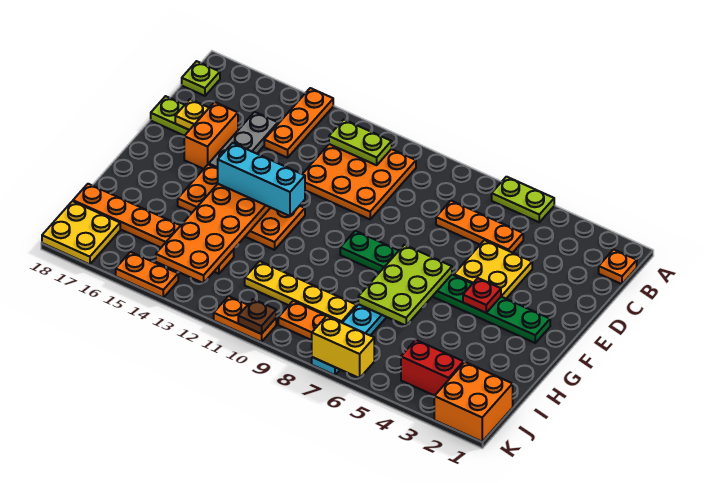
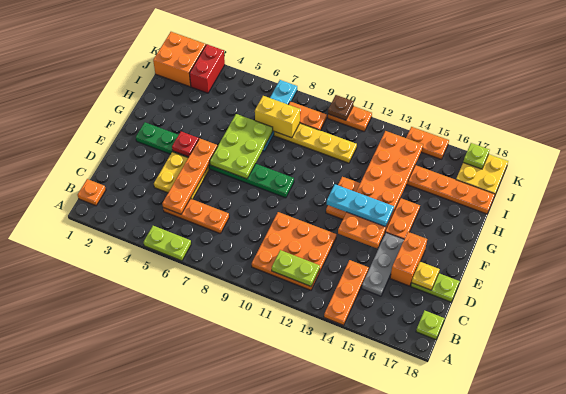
none -> orange 1x4 plate [162,138,218,214]
cyan 1x3 brick [218,143,305,216] -> cyan 1x3 plate [327,184,394,227]
red 1x2 brick [401,340,464,396] -> red 1x2 brick turned to [189,44,225,93]
yellow 1x2 brick [312,316,374,378] -> yellow 1x2 brick moved to [255,96,300,138]
none -> lime 1x1 plate [463,143,489,169]

